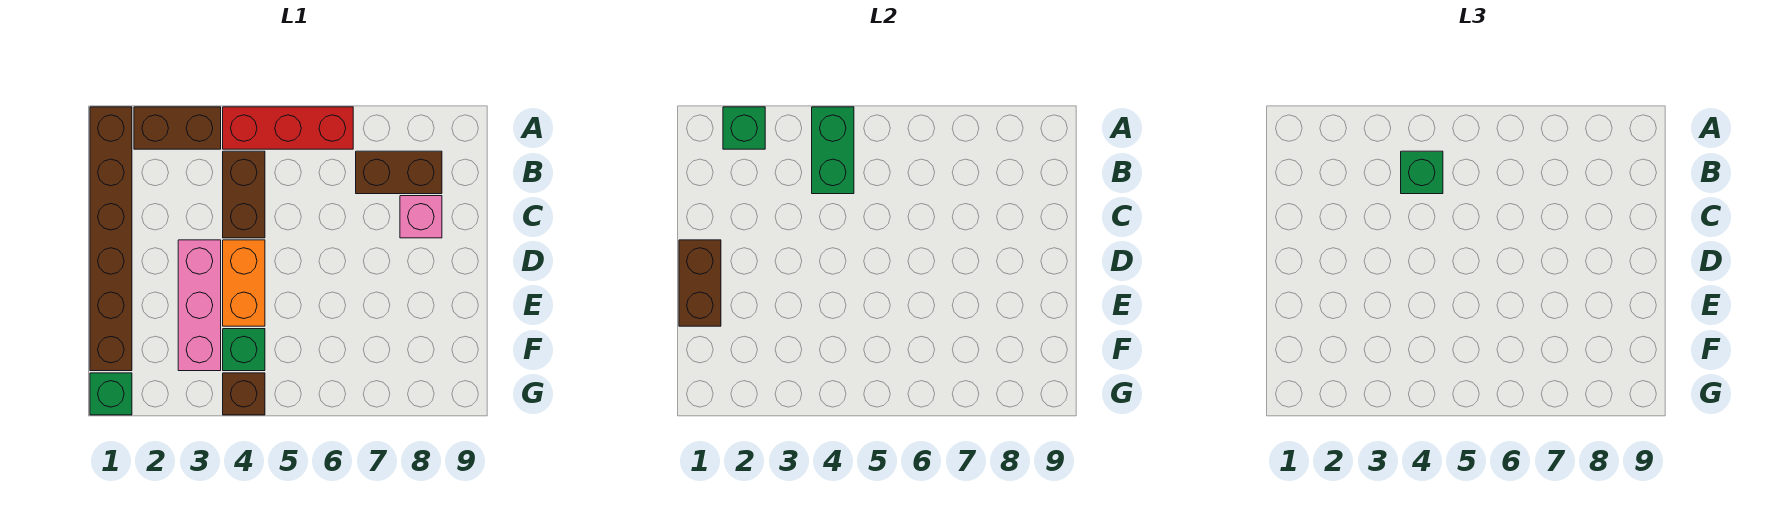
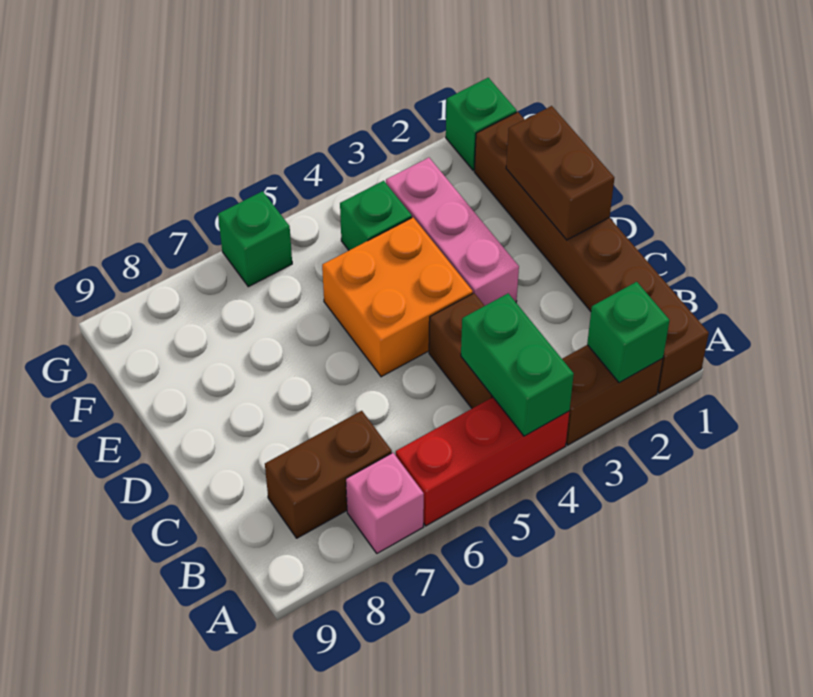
green 1x1 brick [1401,151,1443,194] -> green 1x1 brick moved to [218,191,292,287]
pink 1x1 brick [400,196,442,238] -> pink 1x1 brick moved to [346,453,424,553]
orange 1x2 brick [223,240,265,326] -> orange 2x2 brick [322,218,473,377]
brown 1x1 brick [223,373,265,415] -> none

